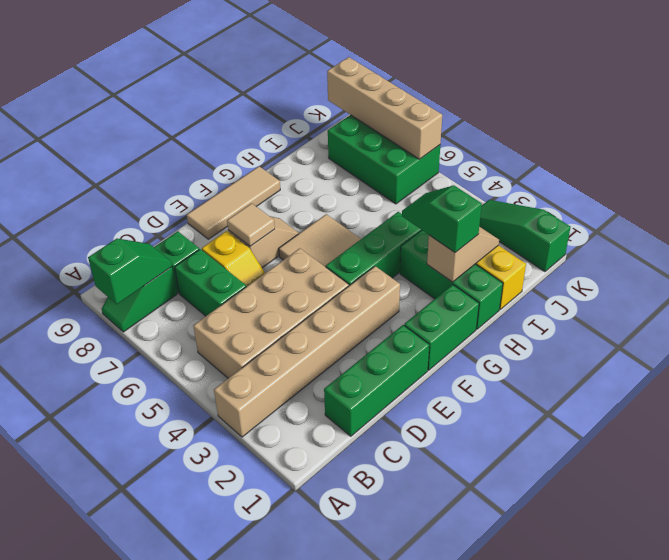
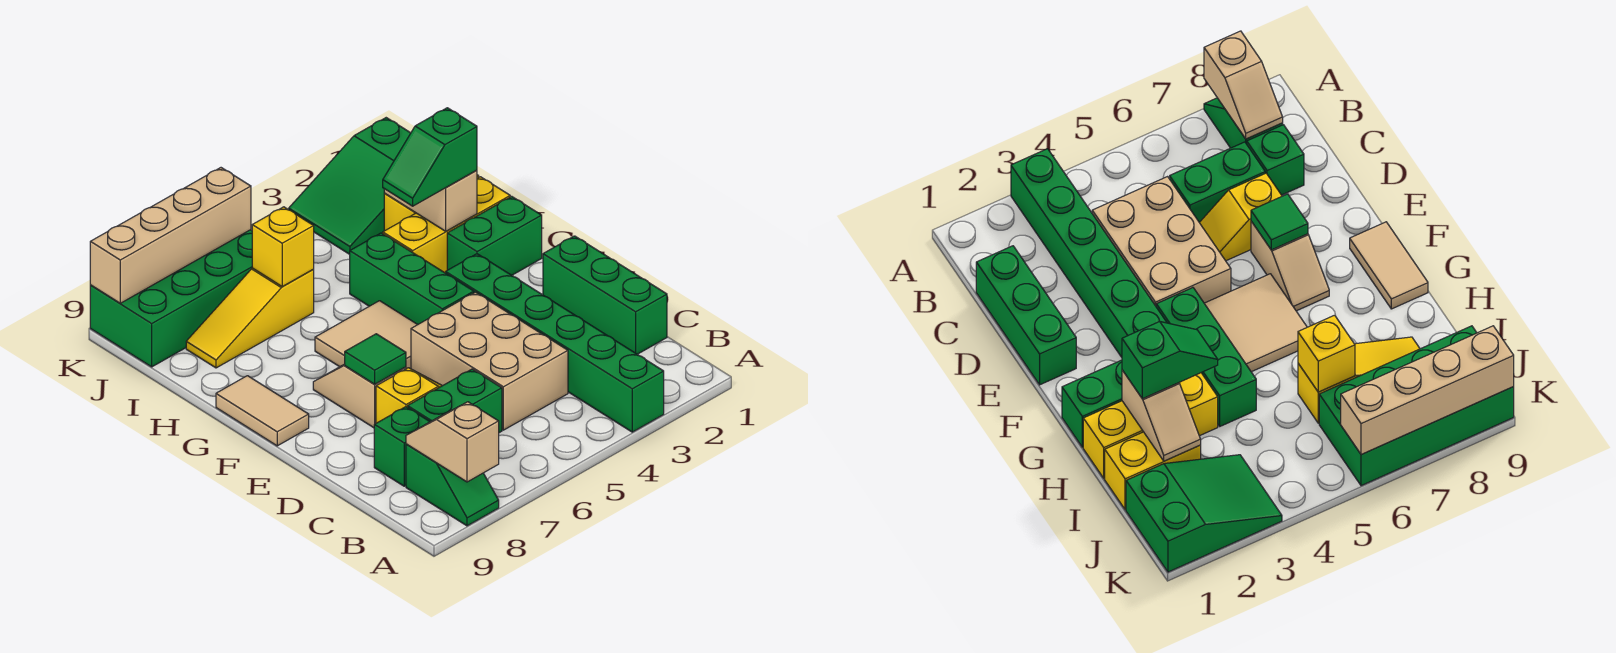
tan 1x6 brick [214,266,400,437] -> green 1x6 brick [446,254,664,432]
green 1x2 slope [88,239,172,304] -> tan 1x2 slope [406,402,499,482]
tan 2x4 brick [193,248,349,378] -> tan 2x3 brick [411,292,568,430]
tan 1x1 tile [227,203,275,246] -> green 1x1 tile [345,334,406,384]
tan 1x3 tile [187,166,280,239] -> tan 1x2 tile [216,376,309,446]
green 1x2 brick [404,285,479,370] -> green 1x2 brick turned to [447,196,542,275]
green 1x3 brick [400,230,503,329] -> yellow 1x3 brick [383,177,510,273]
none -> yellow 1x3 slope [186,268,314,368]
none -> yellow 1x1 brick [252,207,314,286]
green 2x3 brick [328,115,440,204] -> green 2x4 brick [90,230,252,367]
green 1x3 slope [479,200,571,272] -> green 2x3 slope [289,118,411,254]

